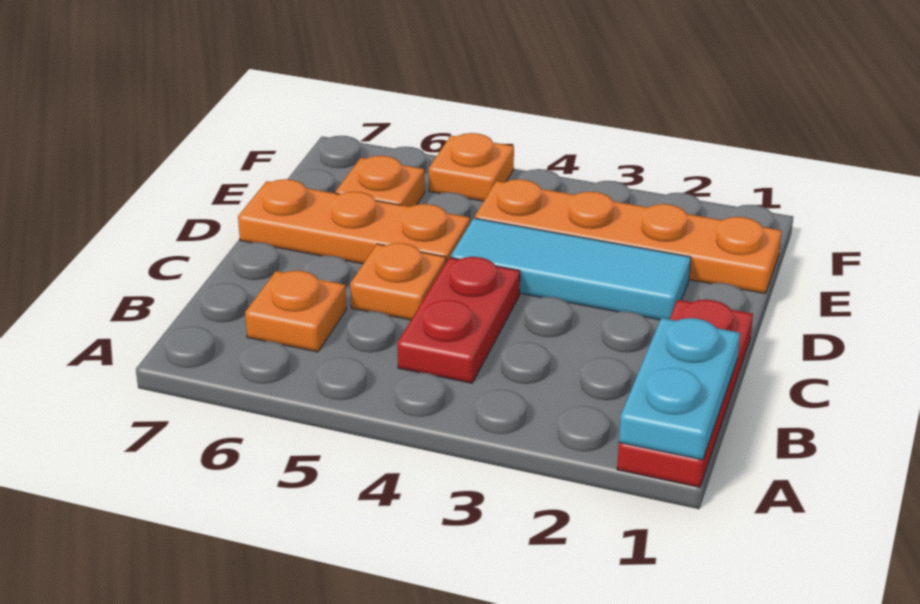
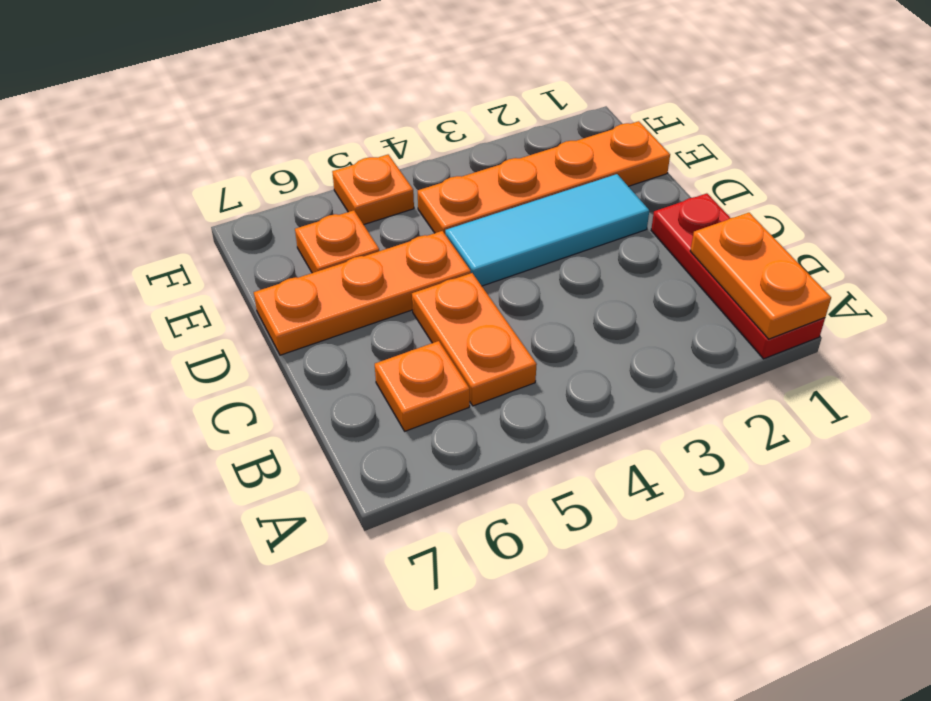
cyan 1x2 plate [619,318,740,460] -> orange 1x2 plate [690,213,831,339]
red 1x2 plate [397,257,520,383] -> none
orange 1x1 plate [350,243,446,320] -> orange 1x2 plate [412,273,537,406]

